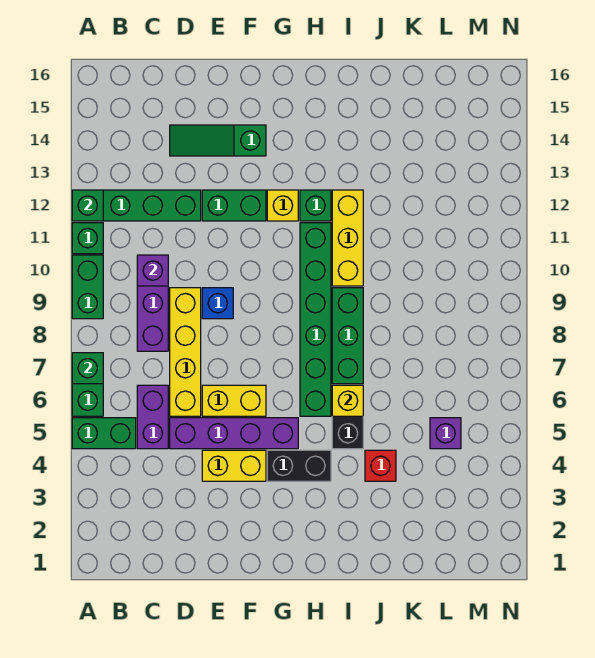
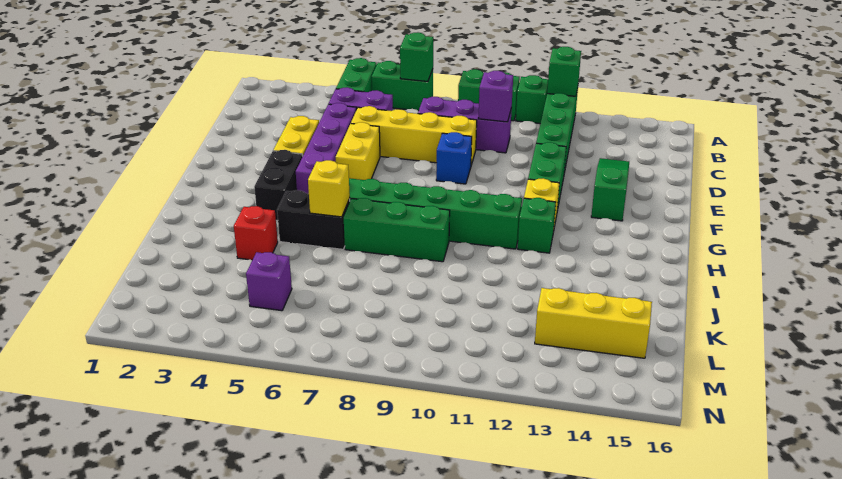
yellow 1x3 brick [332,190,363,286] -> yellow 1x3 brick moved to [535,288,652,358]

